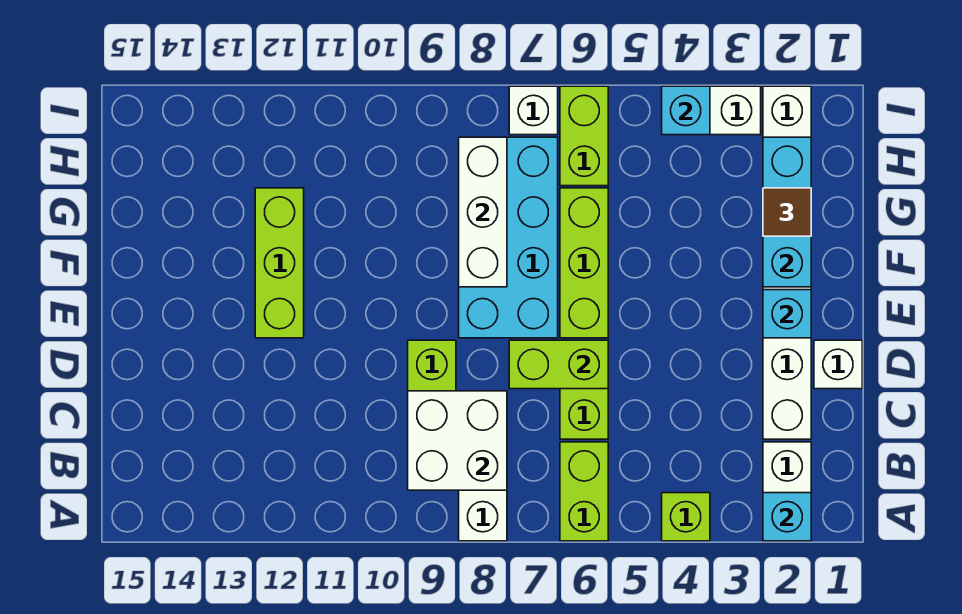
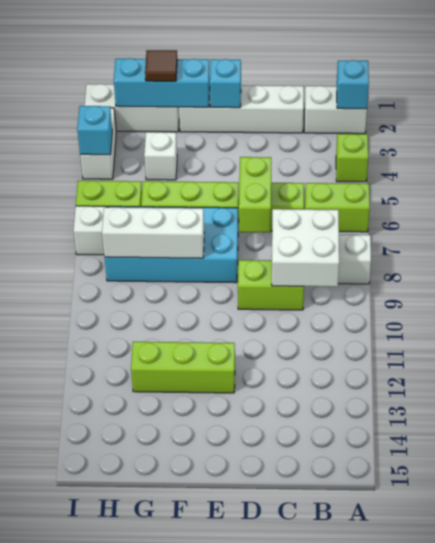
white 1x1 brick [814,340,862,389] -> white 1x1 brick moved to [144,132,177,180]

